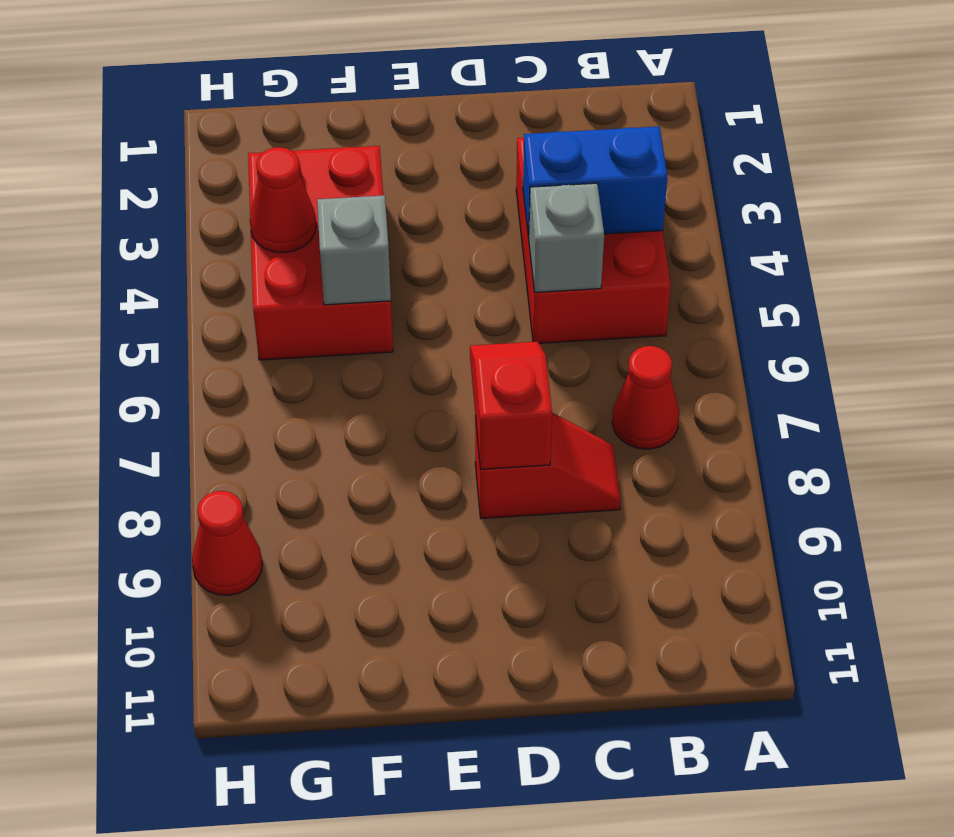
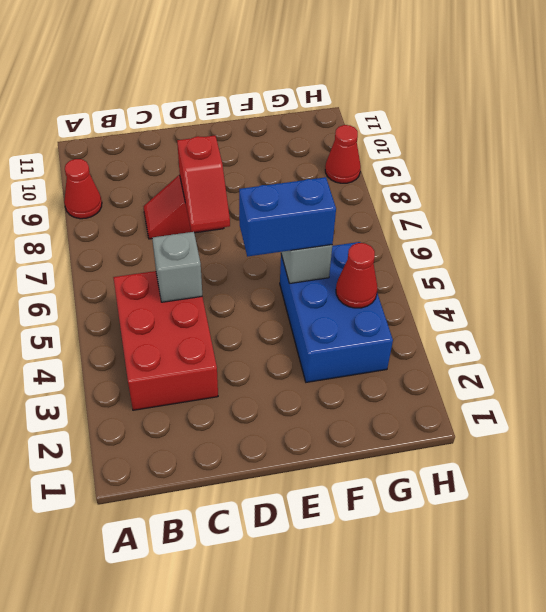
blue 1x2 brick [523,126,667,238] -> blue 1x2 brick moved to [239,177,336,257]
red 1x1 cone [612,346,679,449] -> red 1x1 cone moved to [64,159,102,219]
red 2x3 brick [248,146,393,360] -> blue 2x3 brick [280,242,393,382]

